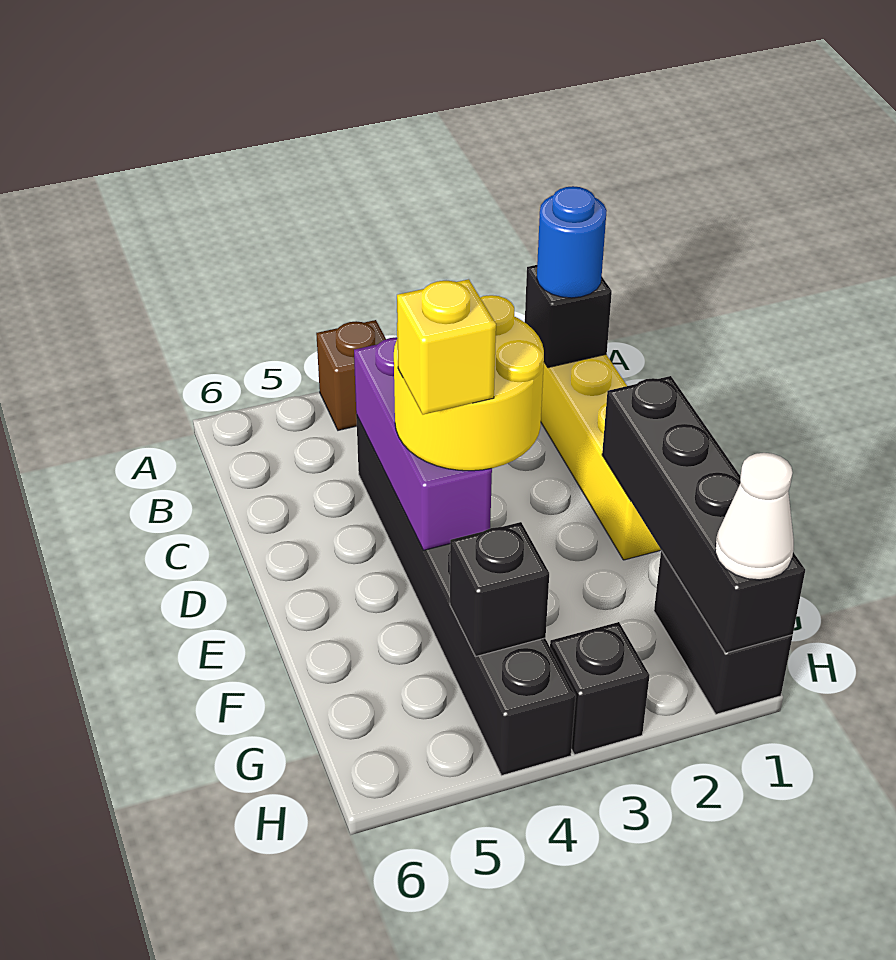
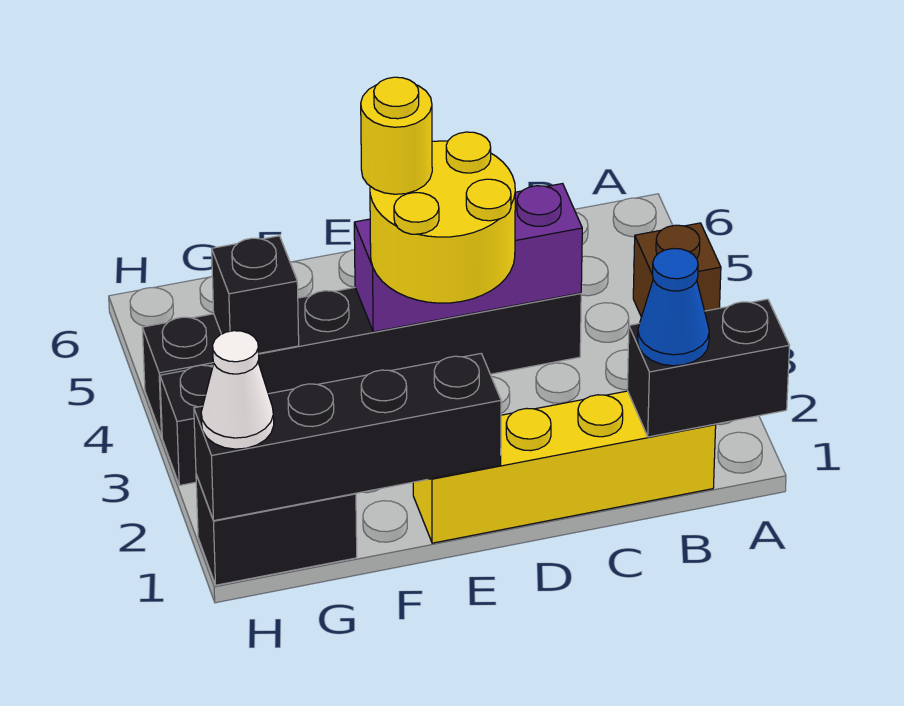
black 1x1 brick [525,265,612,368] -> black 1x2 brick [627,299,790,437]
blue 1x1 round brick [537,186,607,298] -> blue 1x1 cone [638,249,709,366]
yellow 1x1 brick [397,279,496,415] -> yellow 1x1 round brick [361,77,432,194]

